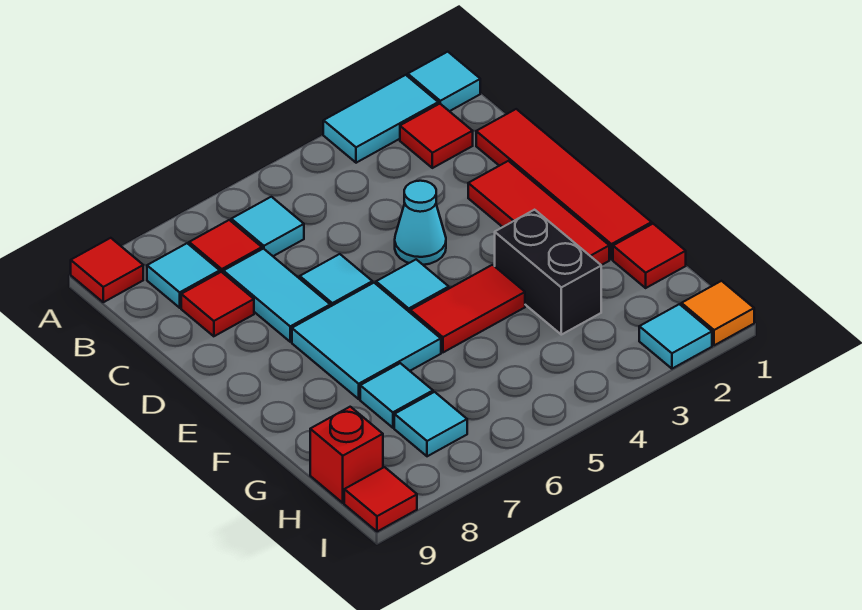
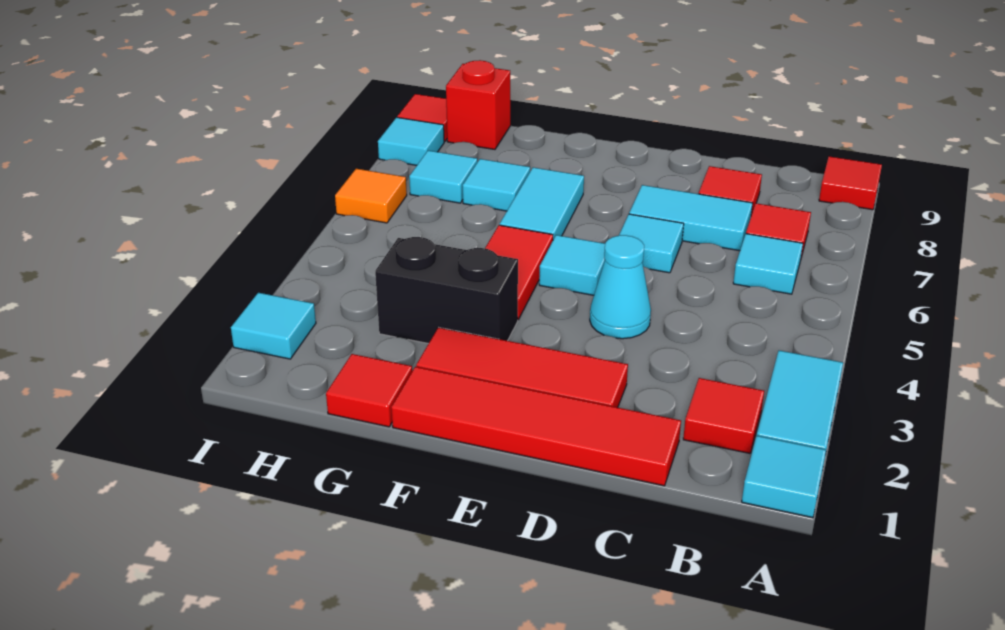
cyan 1x1 tile [147,243,220,308] -> cyan 1x1 tile moved to [378,117,444,165]
cyan 2x2 tile [292,283,441,399] -> cyan 1x2 tile [500,167,584,240]
orange 1x1 tile [682,281,754,345] -> orange 1x1 tile moved to [335,169,407,223]

